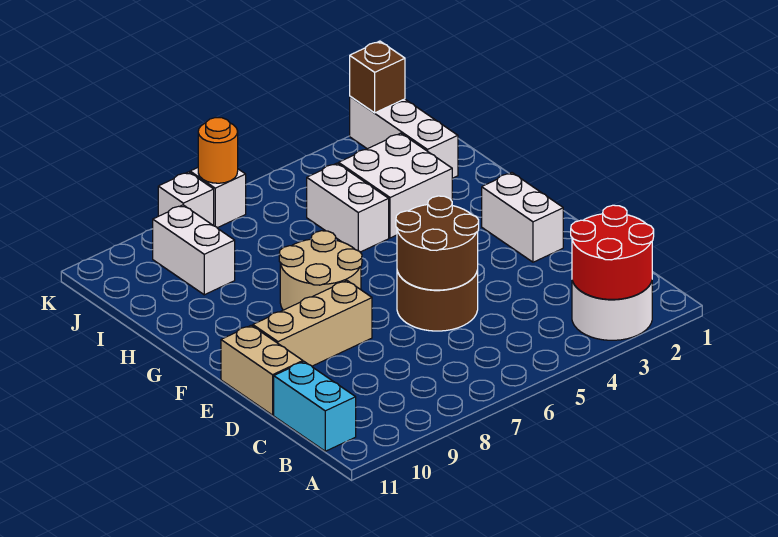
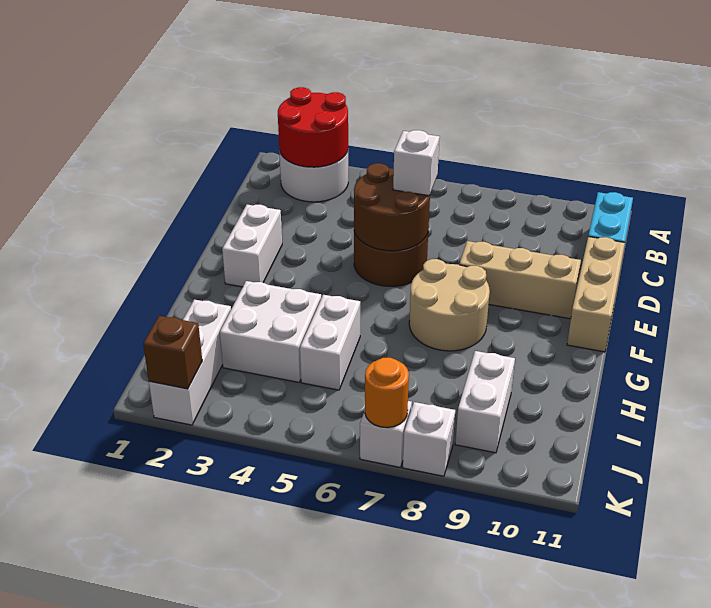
none -> white 1x1 brick [393,130,440,196]
tan 1x2 brick [221,325,303,415] -> tan 1x3 brick [567,237,625,352]

